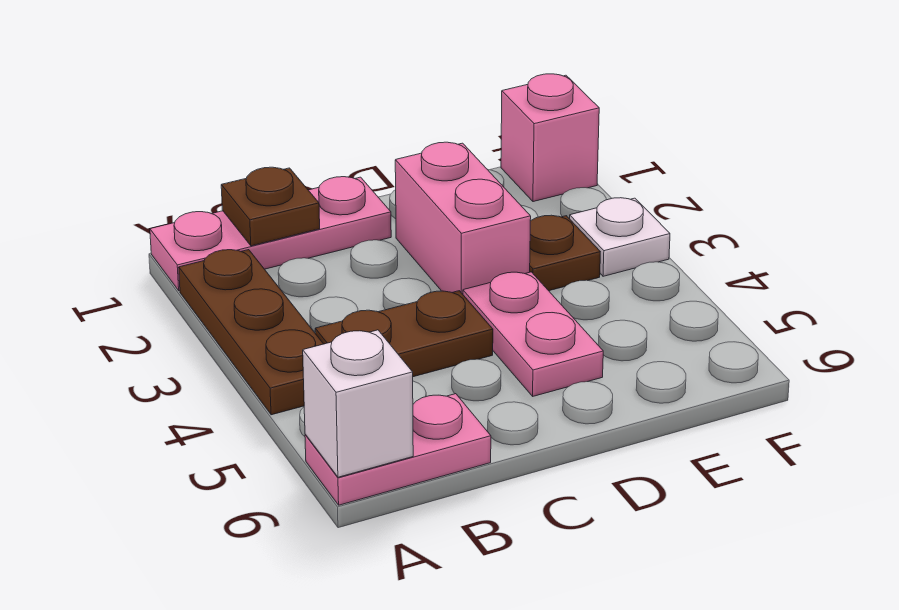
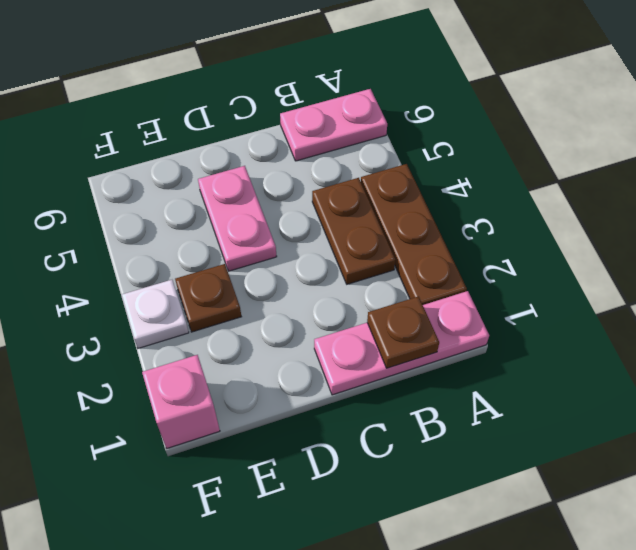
white 1x1 brick [303,330,413,477] -> none
brown 1x2 plate [315,291,493,377] -> brown 1x2 plate turned to [312,178,395,284]
pink 1x2 brick [395,142,531,294] -> none

